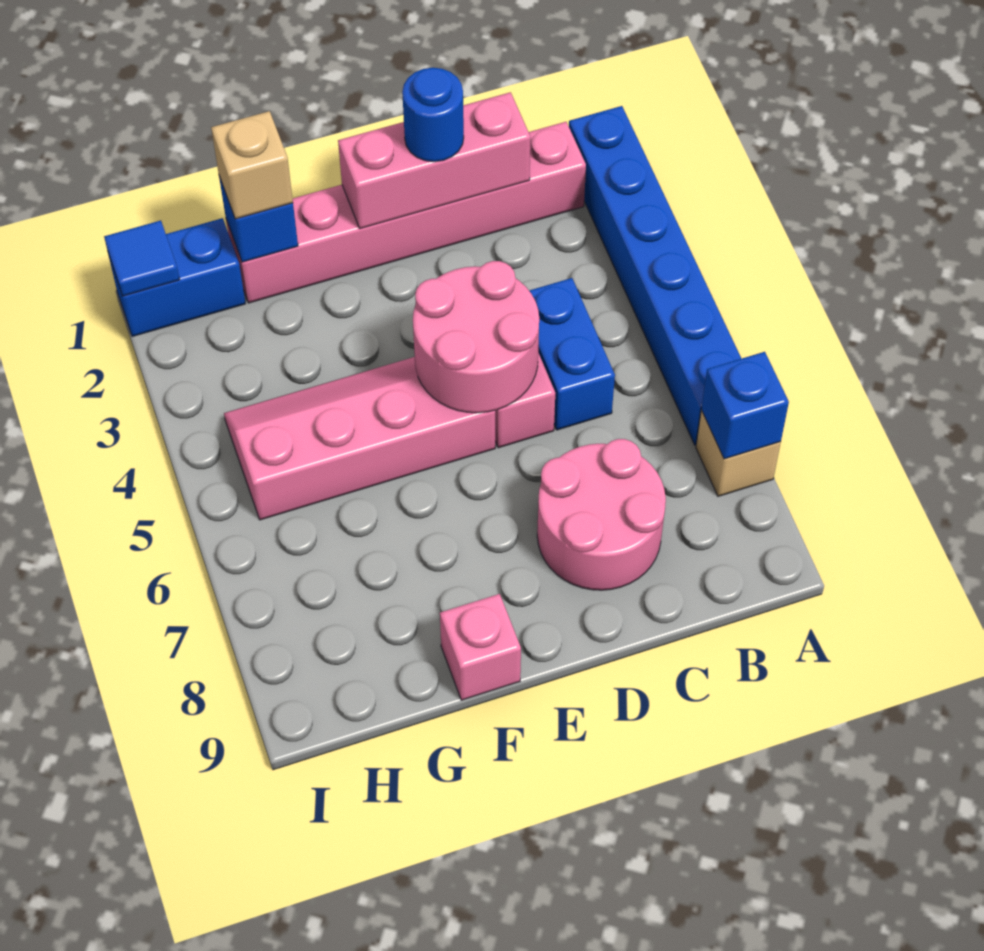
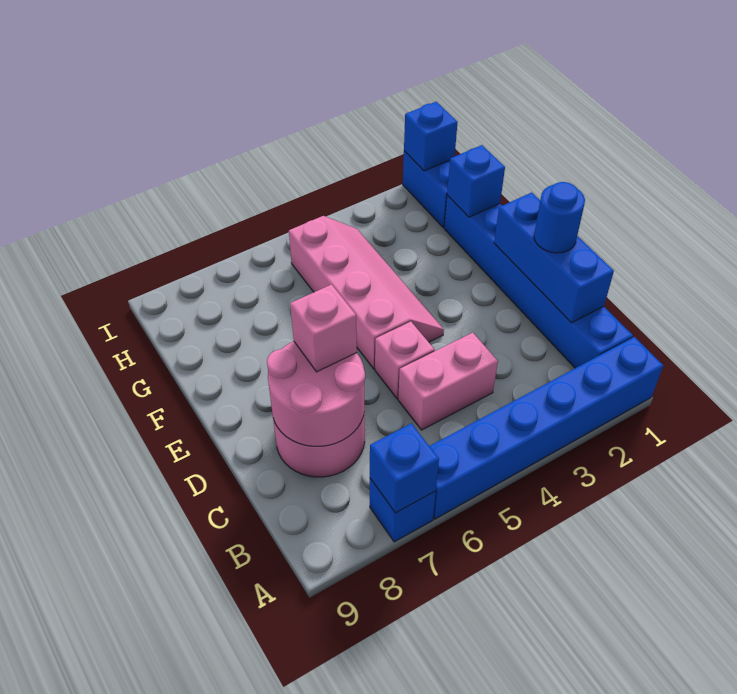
tan 1x1 brick [696,410,781,496] -> blue 1x1 brick [370,479,436,542]
pink 1x6 brick [226,122,586,303] -> blue 1x6 brick [444,195,633,368]
pink 1x3 brick [338,92,530,229] -> blue 1x3 brick [494,193,614,323]
blue 1x2 brick [529,278,615,430] -> pink 1x2 brick [398,333,498,430]
pink 2x2 round brick [413,261,539,413] -> pink 2x2 round brick moved to [267,341,365,446]
pink 1x1 brick [440,594,521,700] -> pink 1x1 brick moved to [290,284,357,372]
tan 1x1 brick [211,111,293,219] -> none
blue 1x1 tile [104,221,180,296] -> blue 1x1 brick [404,102,458,171]

